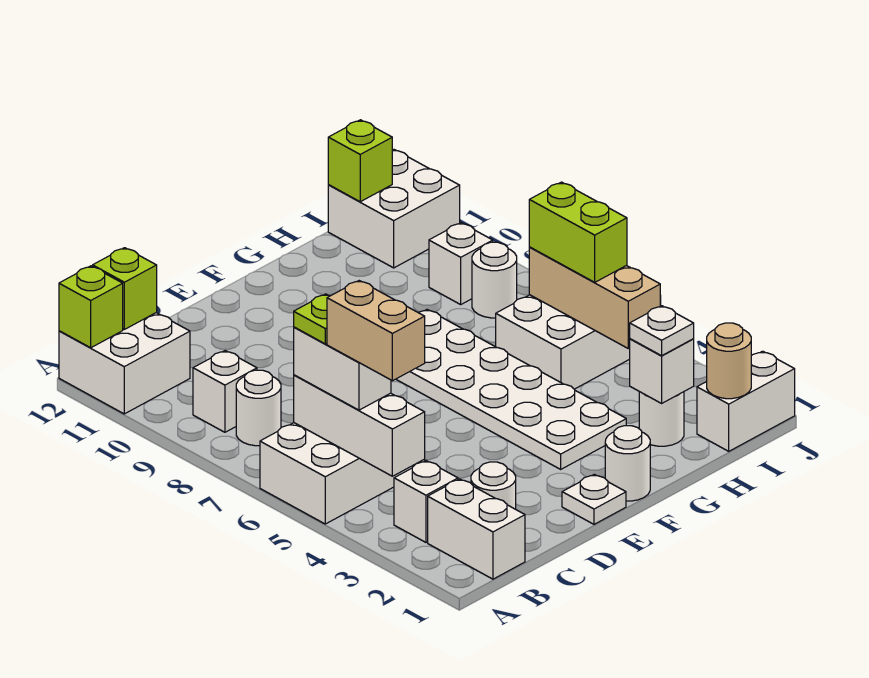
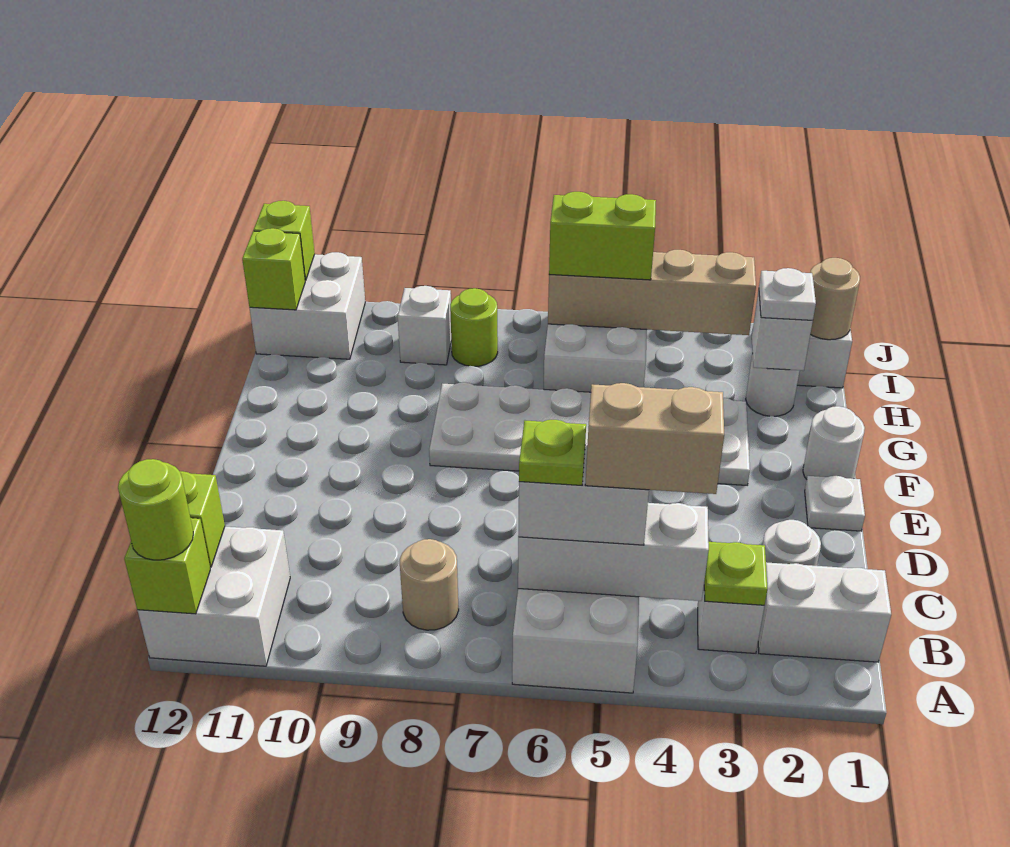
none -> lime 1x1 round brick [118,459,193,560]
none -> lime 1x1 plate [704,542,768,605]
white 1x1 round brick [236,370,281,446] -> tan 1x1 round brick [400,539,459,630]
white 1x1 brick [193,351,257,432] -> none
tan 1x3 brick [529,247,660,348] -> tan 1x4 brick [548,250,756,335]
white 1x1 round brick [472,242,517,318] -> lime 1x1 round brick [450,288,498,366]
none -> lime 1x1 brick [254,201,315,281]

